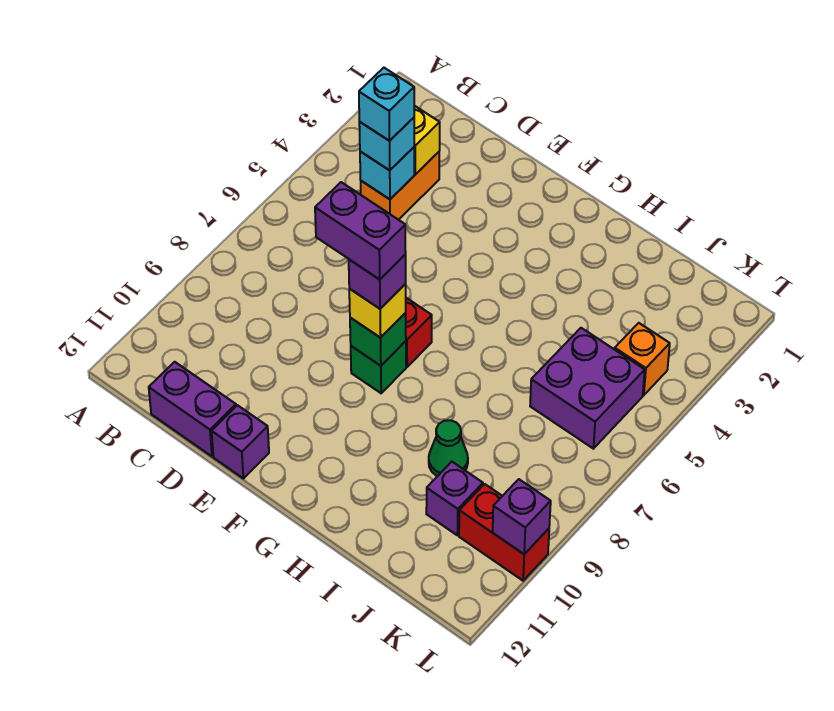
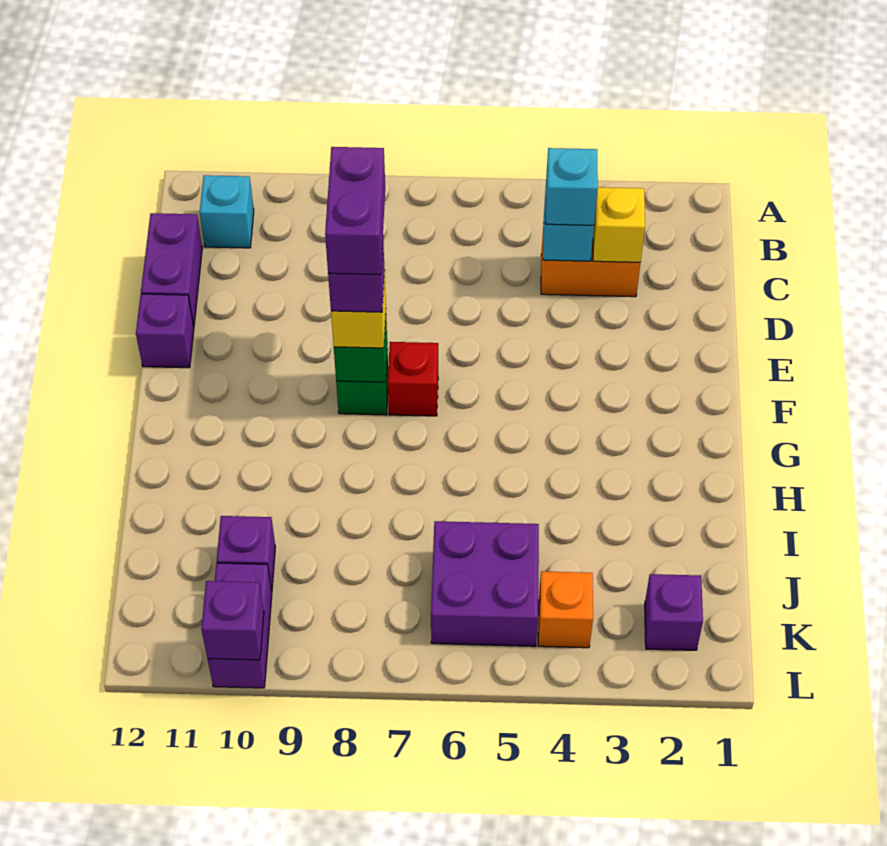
cyan 1x1 brick [359,68,414,141] -> cyan 1x1 brick moved to [200,175,254,248]
green 1x1 cone [429,420,468,476] -> none
none -> purple 1x1 brick [645,574,703,650]
red 1x2 brick [459,484,549,581] -> purple 1x2 brick [208,563,272,688]

